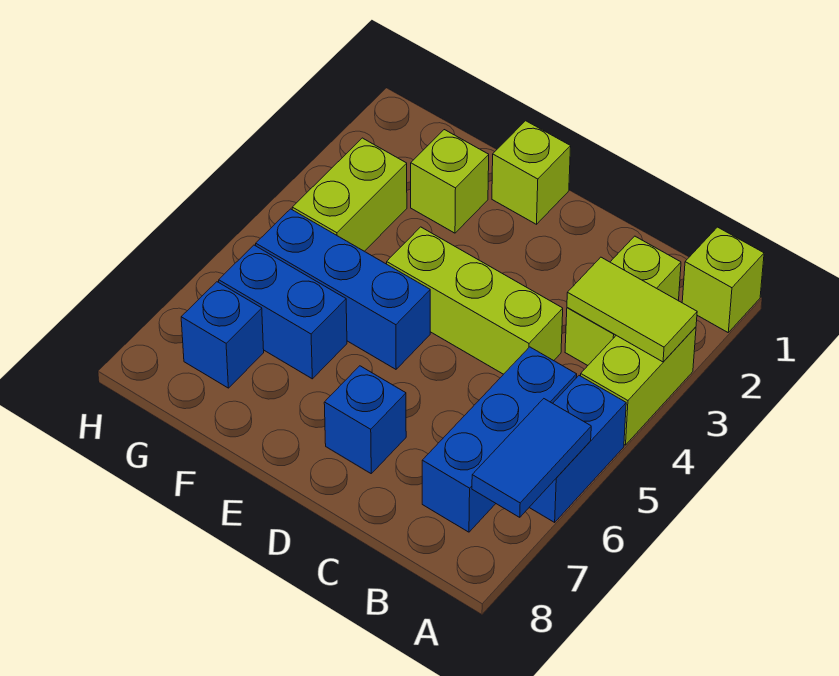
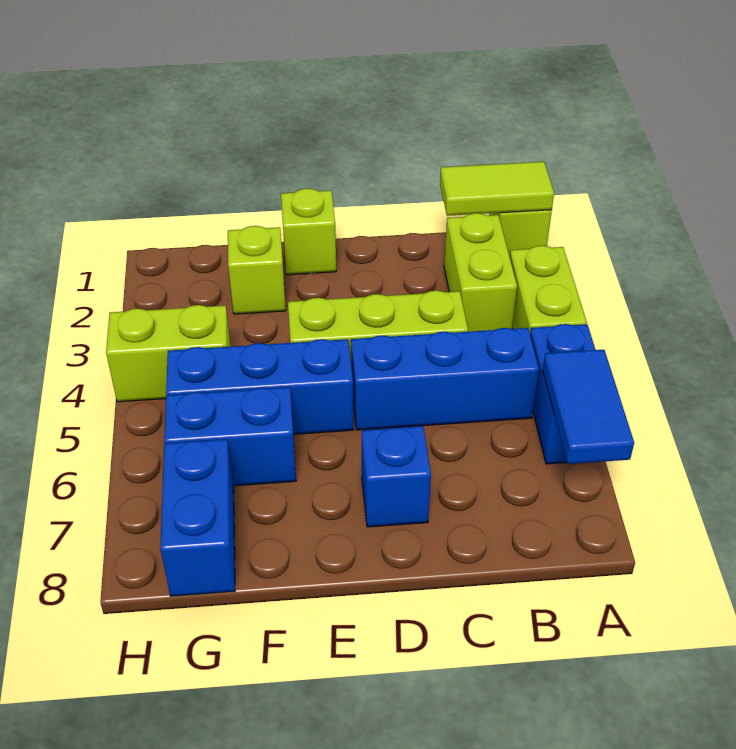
lime 1x2 tile [567,257,697,362] -> lime 1x2 tile moved to [440,162,554,216]
blue 1x3 brick [422,347,577,532] -> blue 1x3 brick turned to [351,328,539,430]
lime 1x2 brick [292,138,407,251] -> lime 1x2 brick turned to [106,305,231,402]
blue 1x1 brick [181,282,264,388] -> blue 1x2 brick [160,439,235,596]

